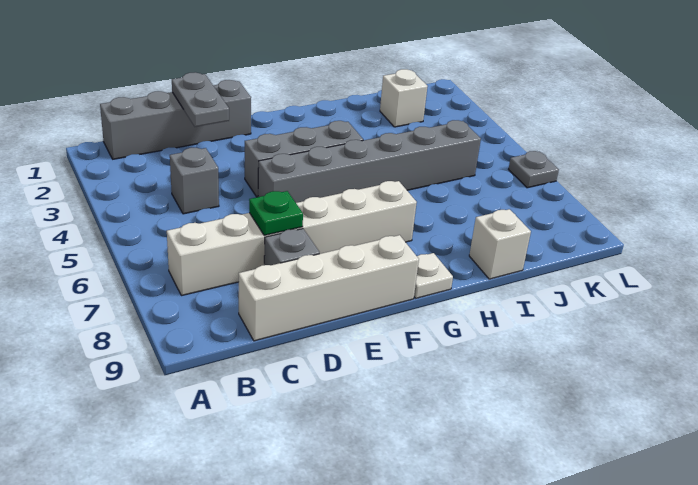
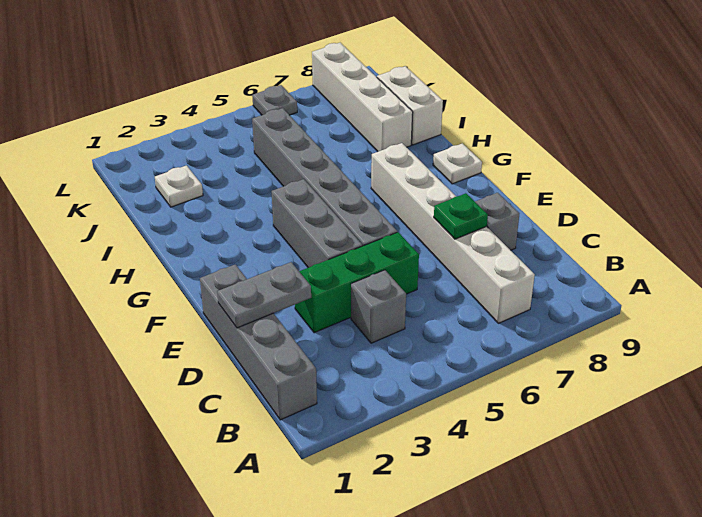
white 1x4 brick [239,235,419,341] -> white 1x4 brick moved to [312,43,413,151]
none -> green 1x3 brick [295,232,419,333]
white 1x1 brick [469,209,531,279] -> white 1x2 brick [377,66,443,145]
white 1x1 brick [380,69,428,127] -> white 1x1 plate [155,165,203,207]

